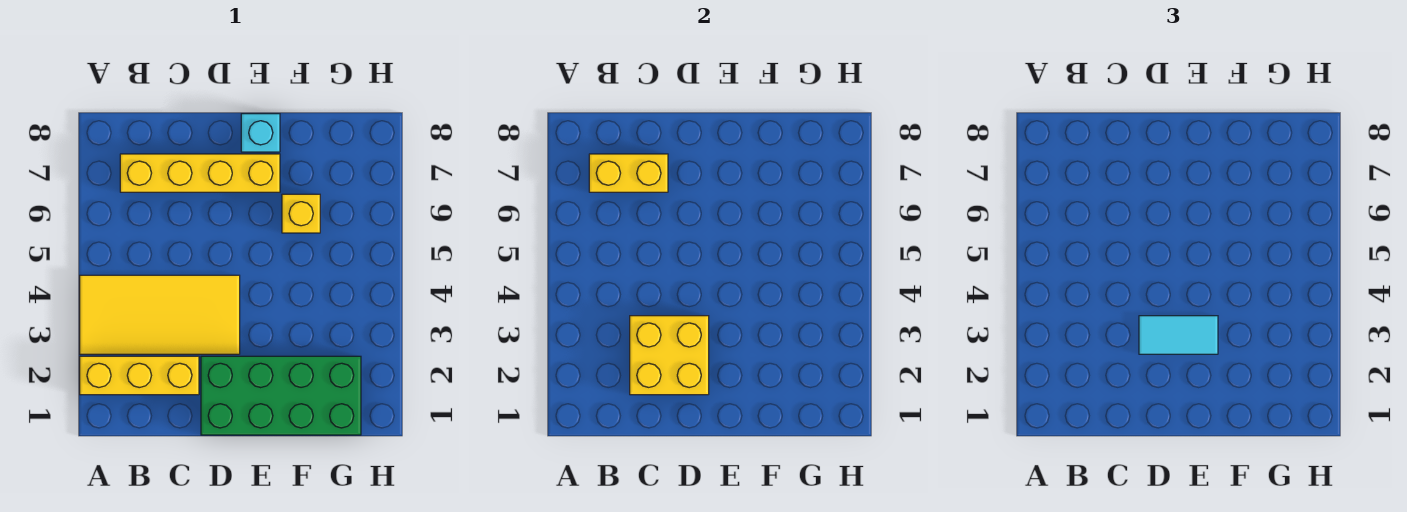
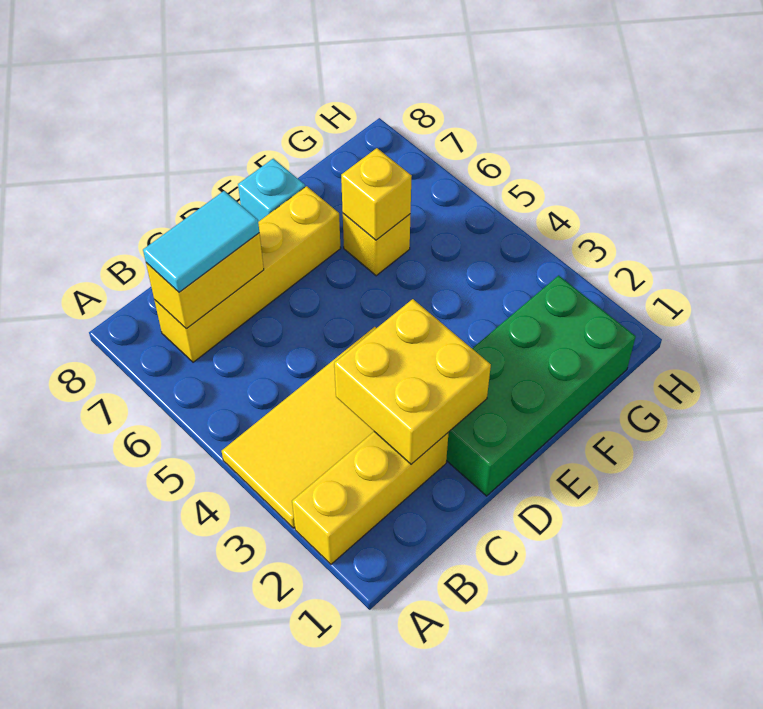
cyan 1x2 tile [1139,316,1218,354] -> cyan 1x2 tile moved to [143,191,259,292]
none -> yellow 1x1 brick [341,148,412,240]

